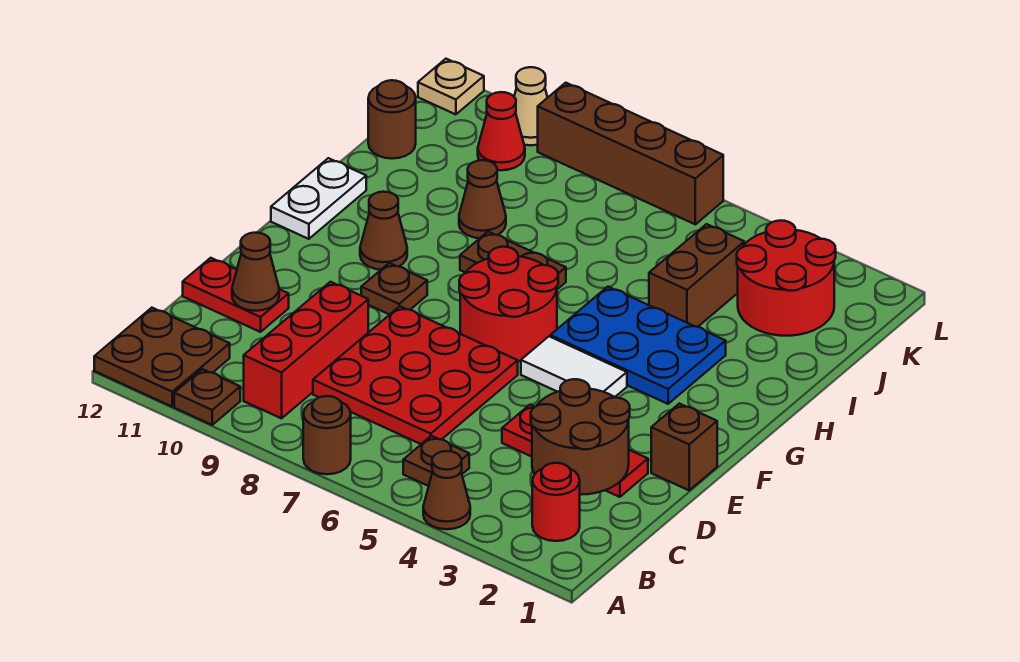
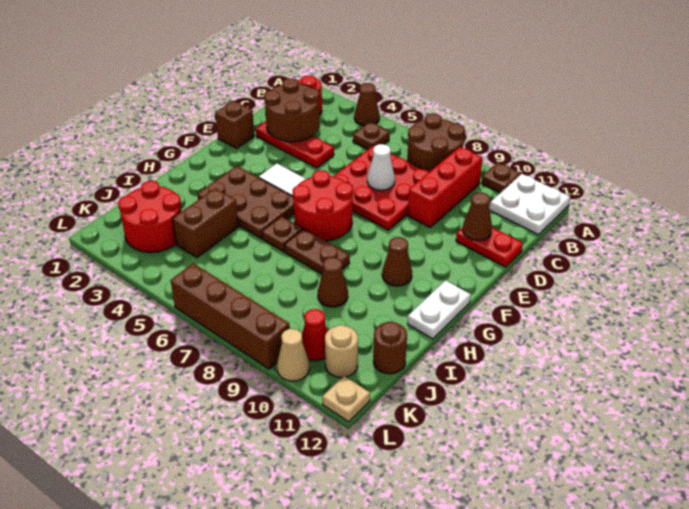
brown 1x1 round brick [303,396,351,474] -> brown 2x2 round brick [407,113,465,172]
brown 2x2 plate [94,308,230,406] -> white 2x2 plate [490,174,570,235]
none -> white 1x1 cone [367,144,395,190]
brown 1x1 plate [361,263,427,315] -> brown 1x1 plate moved to [262,216,303,252]
blue 2x3 plate [550,287,726,404] -> brown 2x3 plate [197,166,294,239]
none -> tan 1x1 round brick [325,325,358,377]

